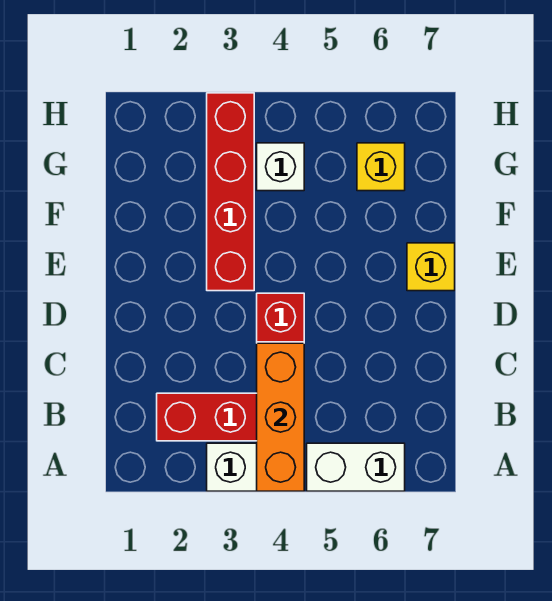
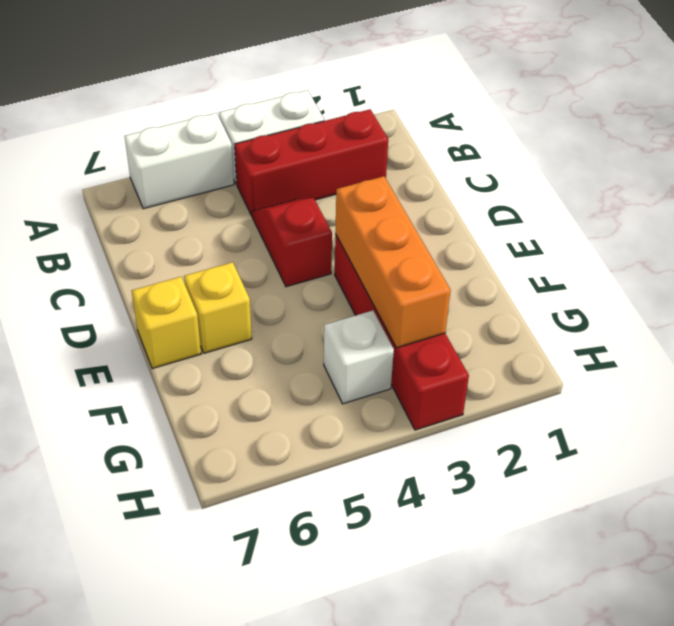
orange 1x3 brick [257,343,304,491] -> orange 1x3 brick moved to [335,176,451,348]
yellow 1x1 brick [357,143,405,191] -> yellow 1x1 brick moved to [184,262,252,353]

